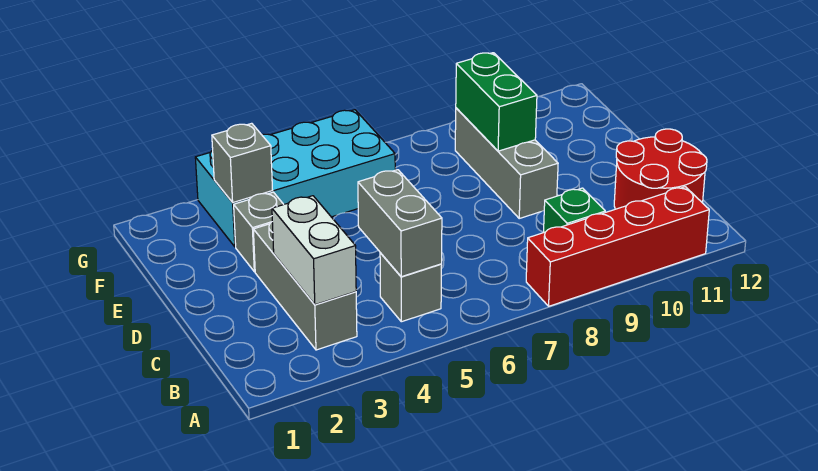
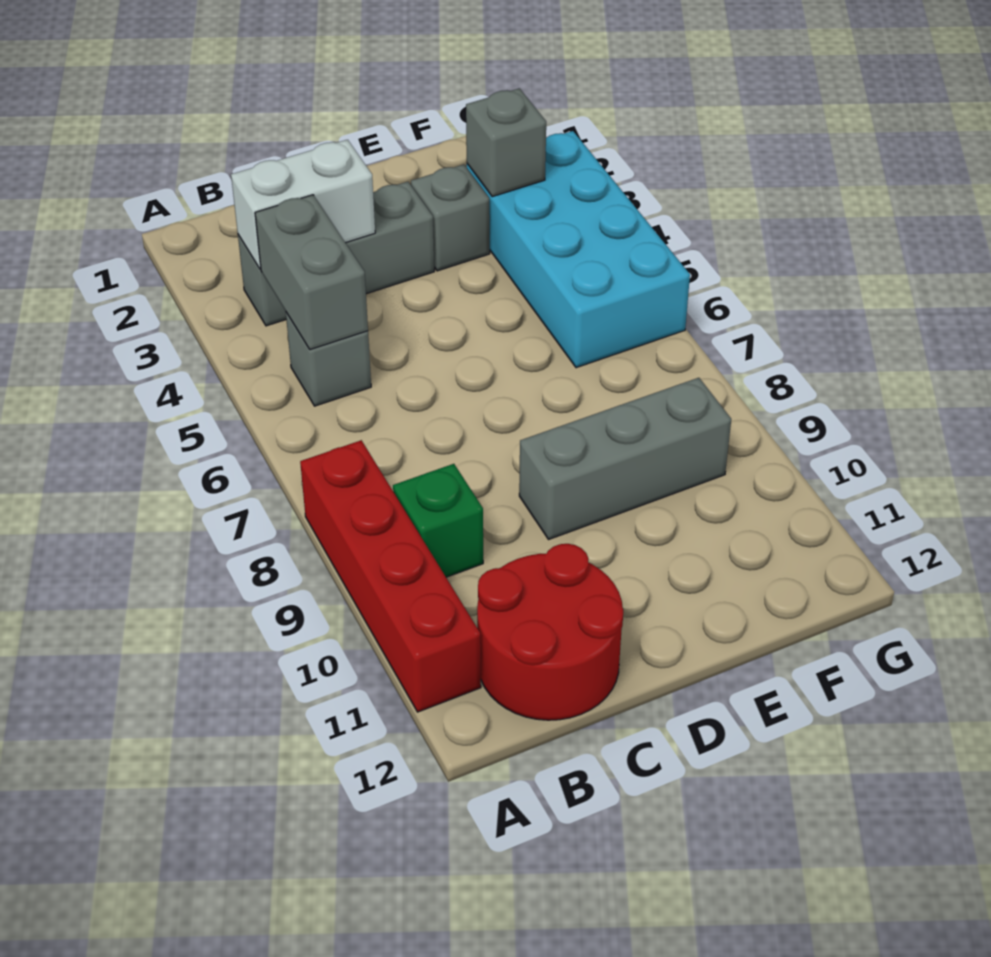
grey 1x2 brick [358,170,442,277] -> grey 1x2 brick turned to [255,195,368,350]
green 1x2 brick [456,53,537,151] -> none

